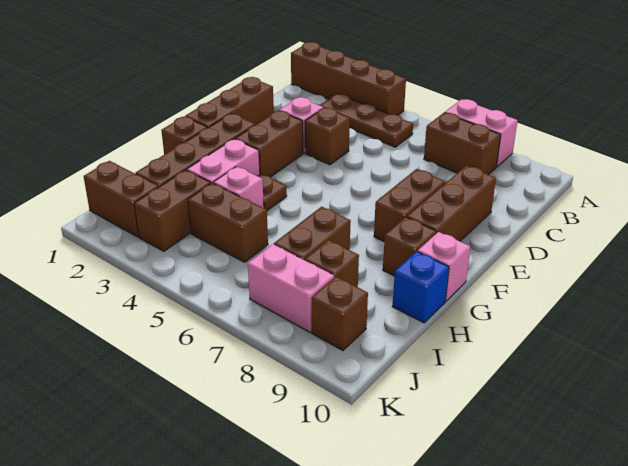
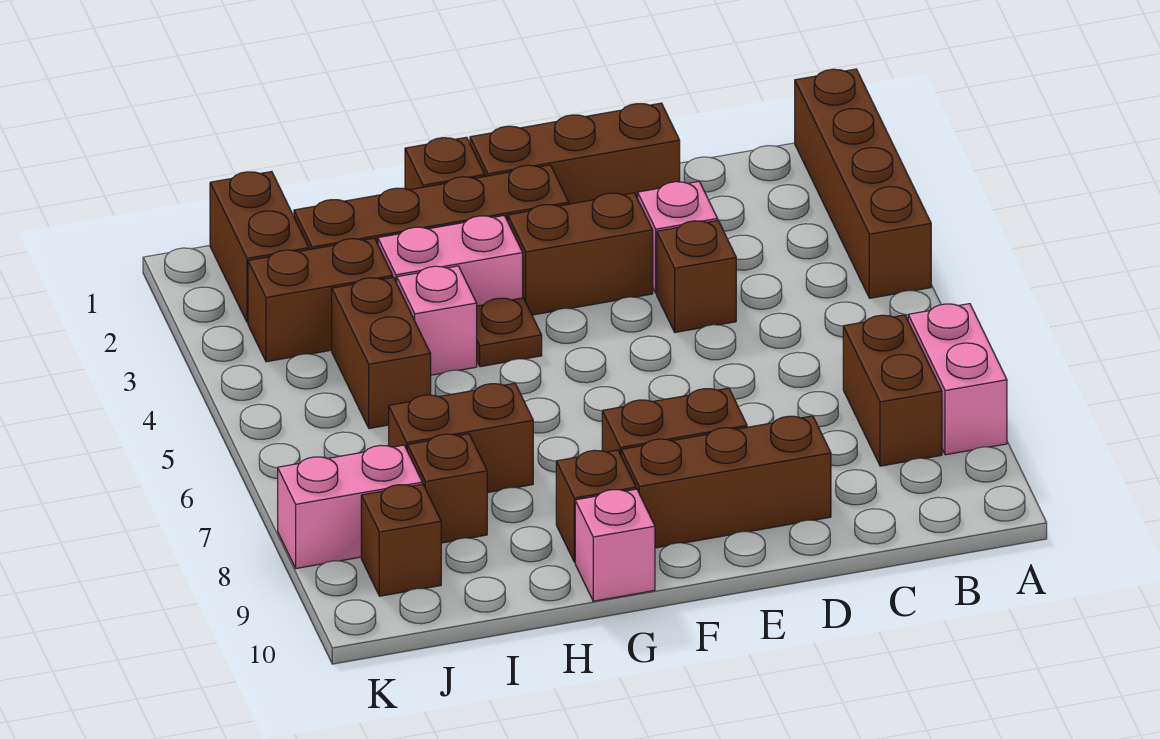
brown 1x3 plate [320,94,413,147] -> none
blue 1x1 brick [392,251,449,323] -> none
pink 1x2 brick [248,244,334,332] -> pink 1x2 brick turned to [278,445,422,569]

